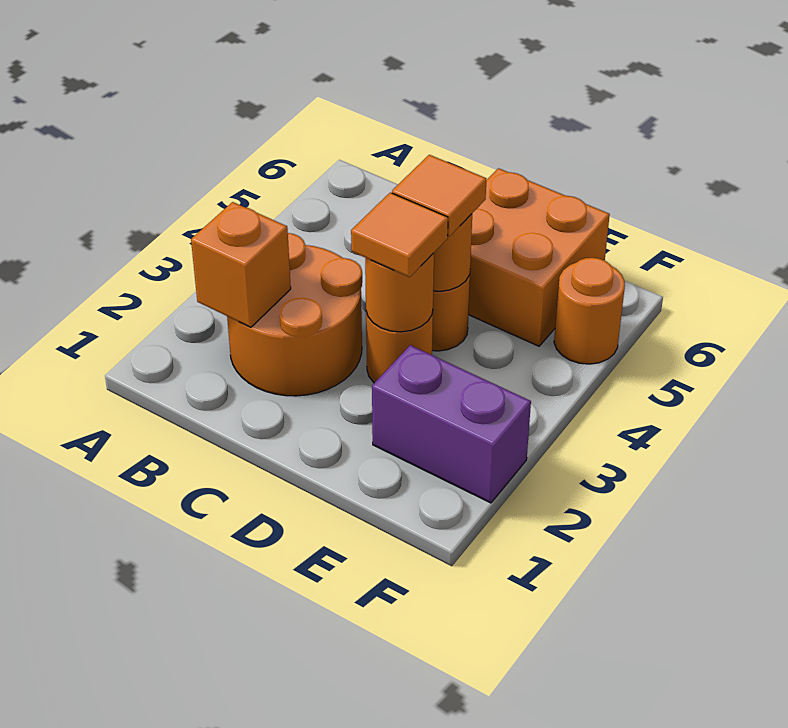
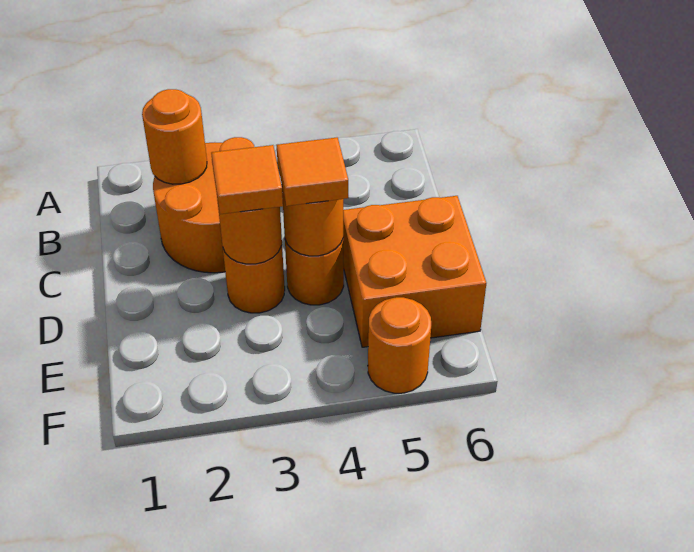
orange 1x1 brick [191,202,291,327] -> orange 1x1 round brick [142,89,207,184]
purple 1x2 brick [372,345,531,503] -> none

